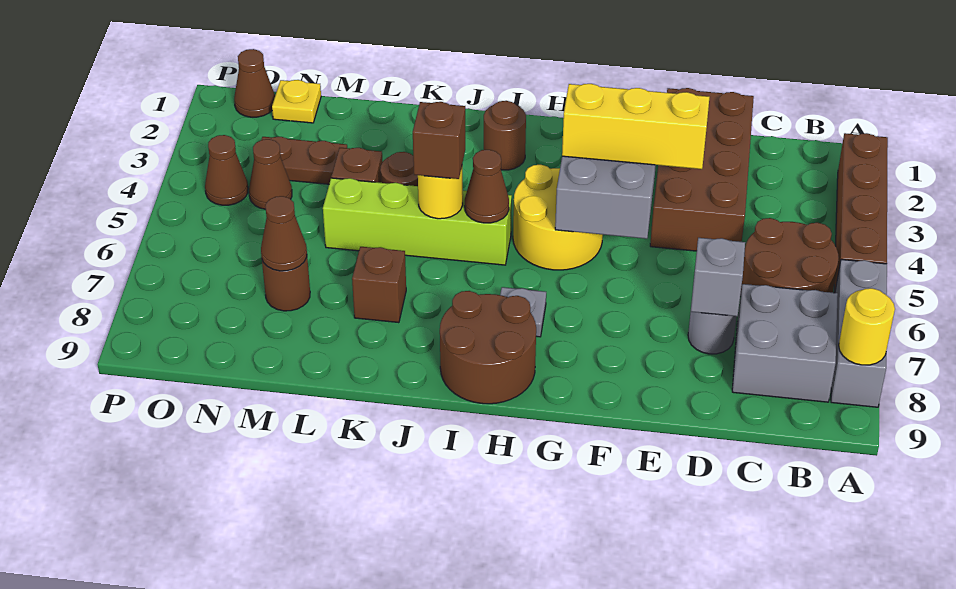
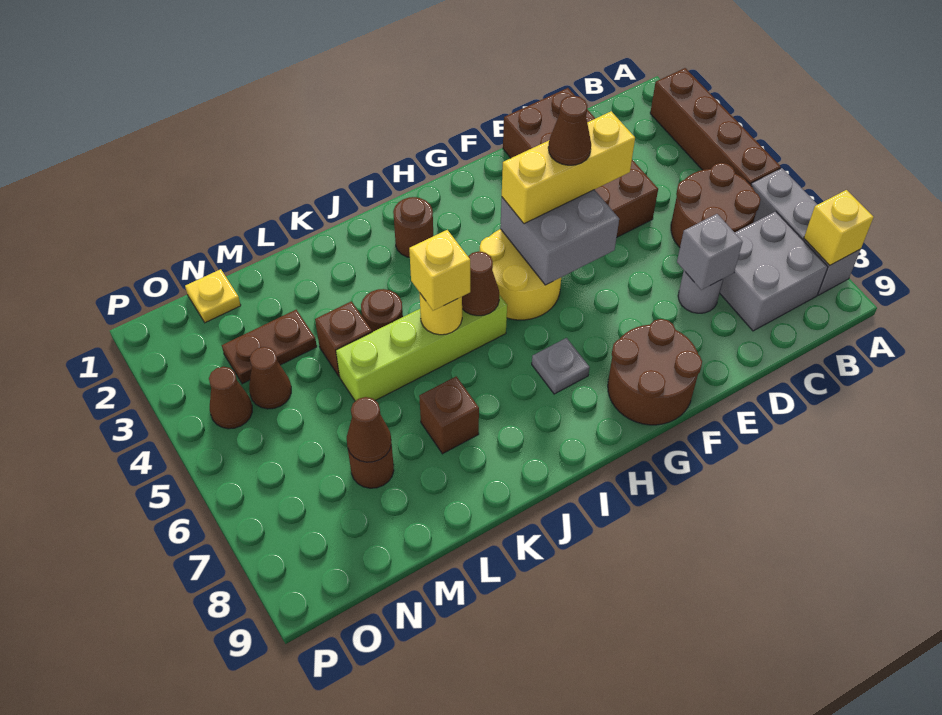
yellow 1x1 round brick [839,288,895,365] -> yellow 1x1 brick [804,190,874,265]
brown 2x2 round brick [440,291,536,404] -> brown 2x2 round brick moved to [608,319,702,425]
brown 1x1 brick [413,102,465,179] -> yellow 1x1 brick [409,230,470,311]
brown 1x1 cone [234,49,275,117] -> brown 1x1 cone moved to [548,96,591,165]

